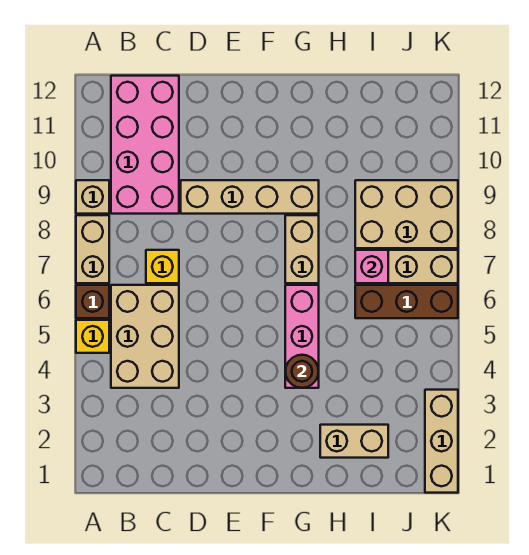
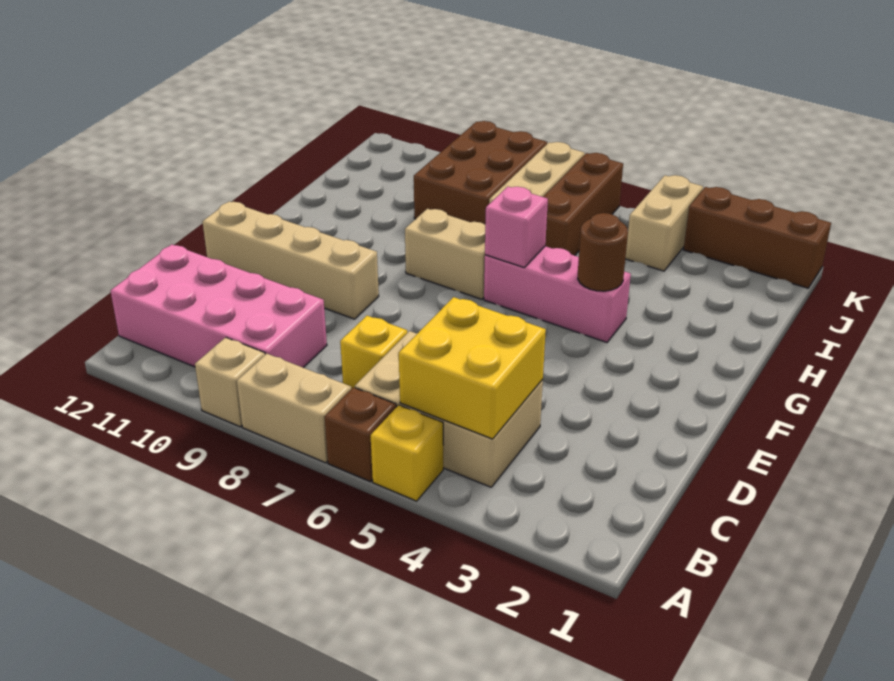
none -> yellow 2x2 brick [399,297,546,439]
tan 1x4 brick [181,180,319,214] -> tan 1x4 brick turned to [202,201,379,319]
tan 1x2 brick [320,425,388,458] -> tan 1x2 brick moved to [625,175,703,271]
pink 1x1 brick [355,250,388,283] -> pink 1x1 brick moved to [485,187,548,268]
tan 2x3 brick [355,180,458,248] -> brown 2x3 brick [414,121,547,224]
tan 1x3 brick [425,390,458,493] -> brown 1x3 brick [684,187,831,288]

